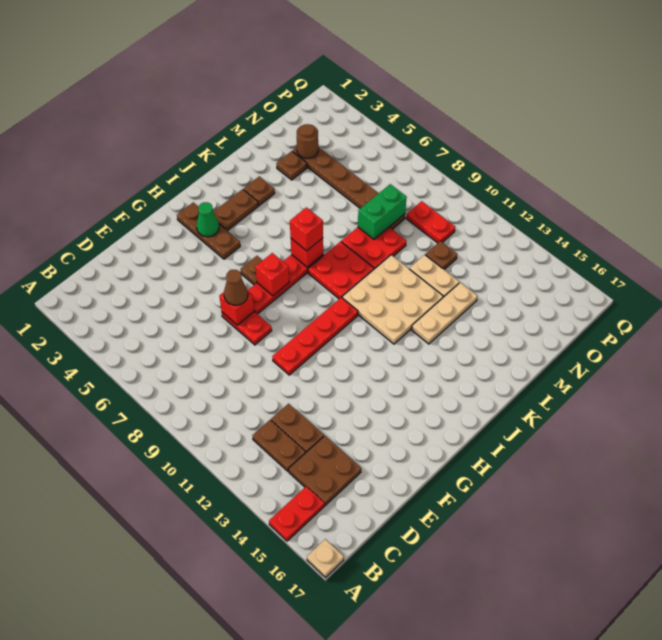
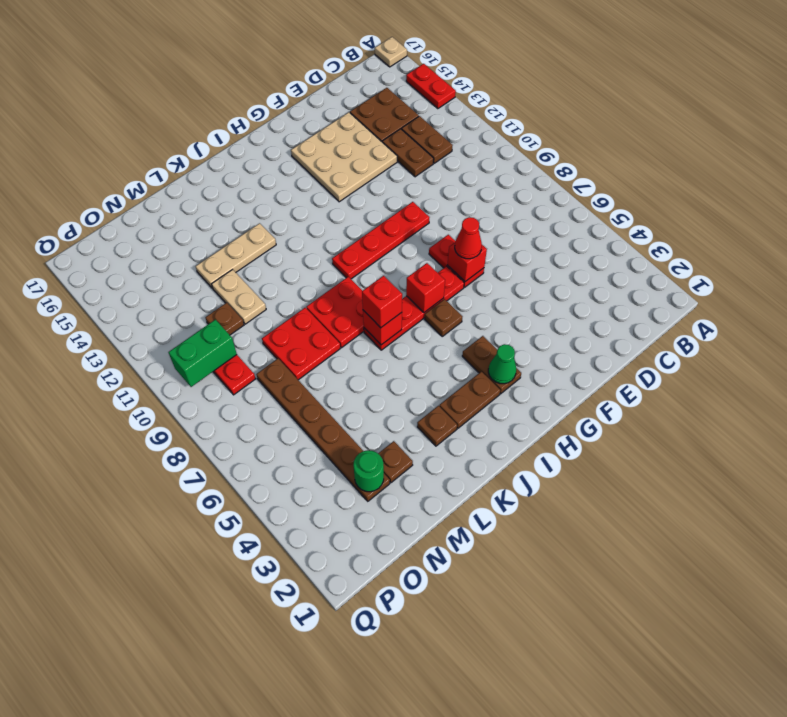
red 1x2 plate [269,486,324,541] -> red 1x2 plate turned to [406,64,456,109]
brown 1x1 cone [224,270,248,305] -> red 1x1 cone [455,217,482,259]
brown 1x3 plate [177,202,240,259] -> brown 1x2 plate [462,336,521,394]
tan 3x3 plate [342,255,443,344] -> tan 3x3 plate moved to [291,112,397,202]
green 1x2 brick [358,184,407,239] -> green 1x2 brick moved to [168,319,237,387]
brown 1x1 round brick [297,124,318,158] -> green 1x1 round brick [353,450,384,492]

